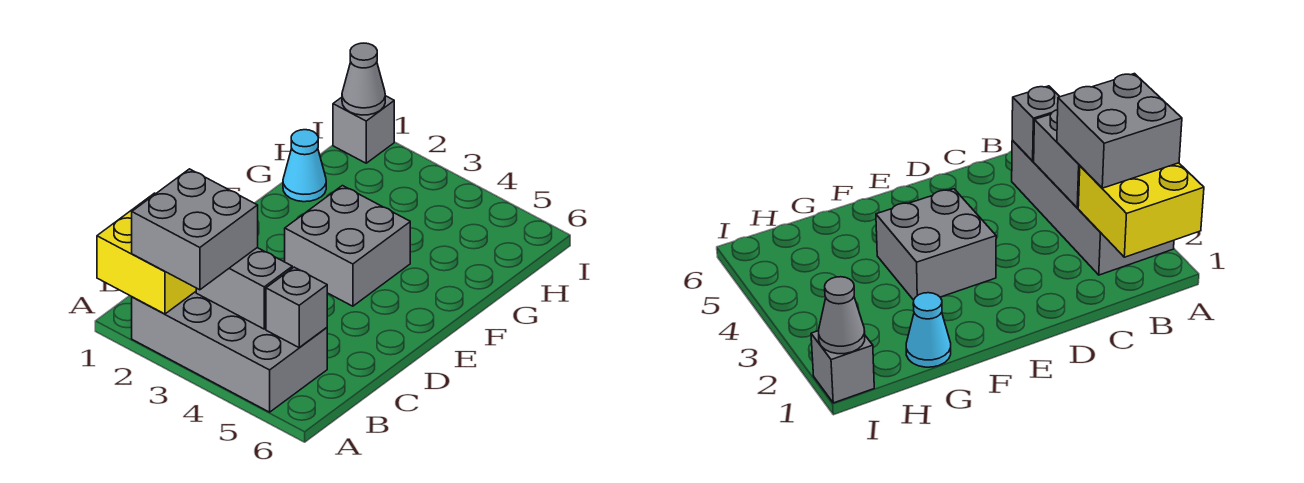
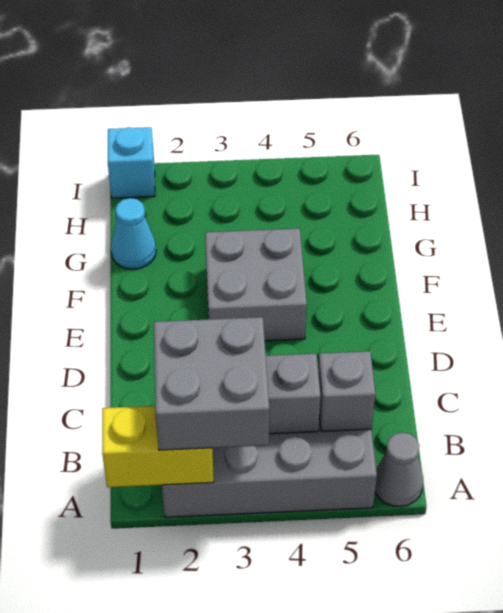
yellow 2x2 brick [97,193,196,314] -> yellow 1x2 brick [102,406,214,487]
grey 1x1 brick [333,96,394,163] -> cyan 1x1 brick [108,127,155,198]
grey 1x1 cone [342,43,385,115] -> grey 1x1 cone moved to [375,432,423,507]

